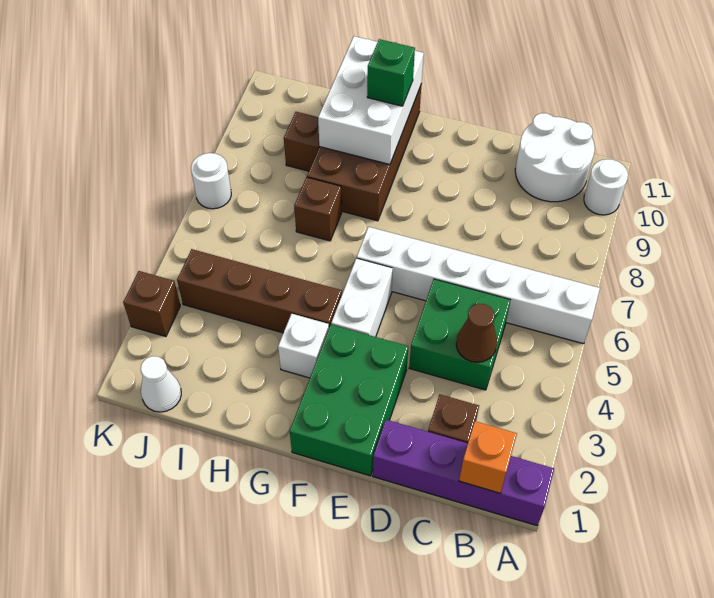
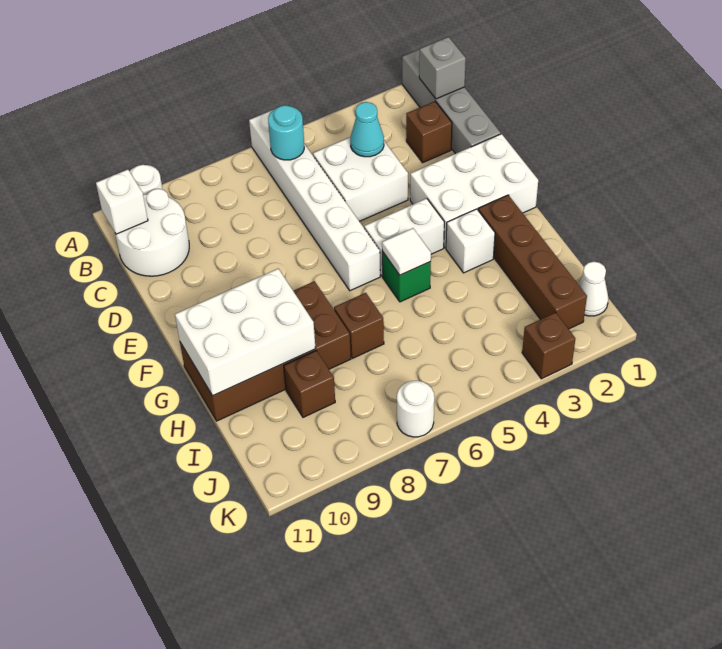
purple 1x4 brick [373,420,554,526] -> grey 1x4 brick [402,49,501,154]
orange 1x1 brick [459,421,517,493] -> grey 1x1 brick [419,37,466,99]
none -> cyan 1x1 round brick [268,105,304,160]
none -> white 1x1 brick [96,169,148,234]
green 2x2 brick [409,279,510,390] -> white 2x2 brick [313,137,408,221]
brown 1x1 cone [456,304,497,362] -> cyan 1x1 cone [350,102,384,157]
green 2x3 brick [290,325,408,476] -> white 2x3 brick [410,134,538,248]
brown 1x4 brick [177,249,342,333] -> brown 1x4 brick moved to [478,195,587,329]
none -> white 1x1 tile [382,228,431,275]
green 1x1 brick [367,39,415,106] -> green 1x1 brick moved to [382,252,431,302]

